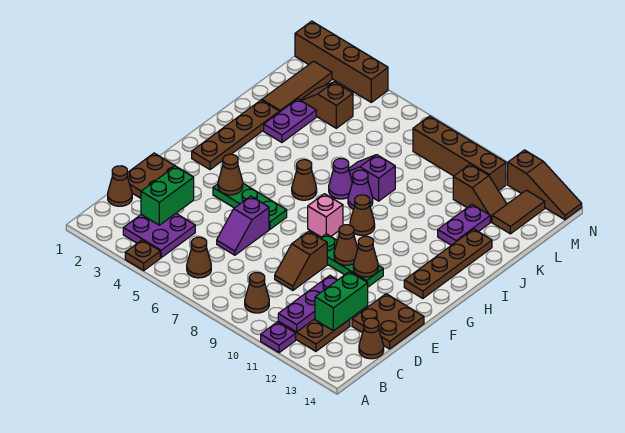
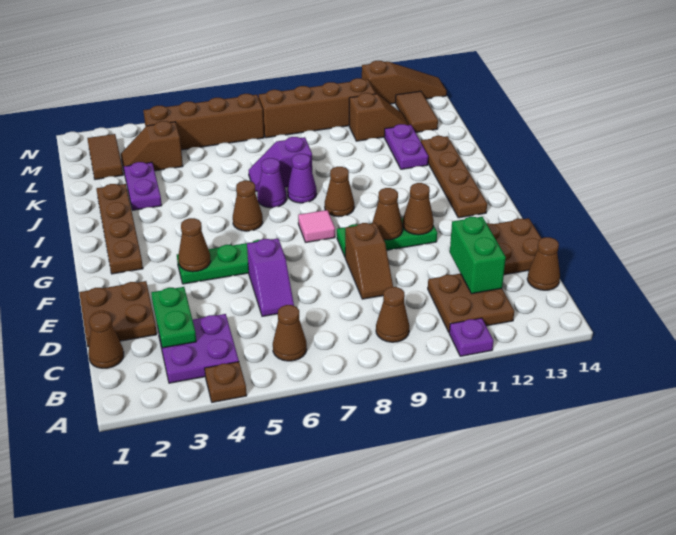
purple 1x3 plate [278,276,337,332] -> none
green 1x2 brick [141,166,194,225] -> green 1x2 plate [151,287,196,348]
pink 1x1 brick [308,194,343,237] -> pink 1x1 tile [298,210,335,242]
brown 1x3 tile [262,61,332,112] -> brown 1x2 tile [87,134,123,179]
brown 1x4 brick [295,21,388,102] -> brown 1x4 brick moved to [143,94,264,150]

